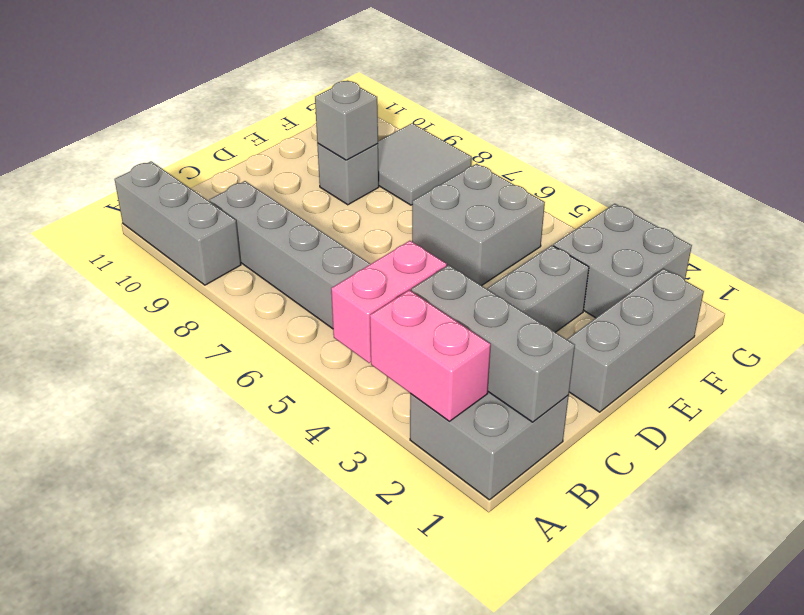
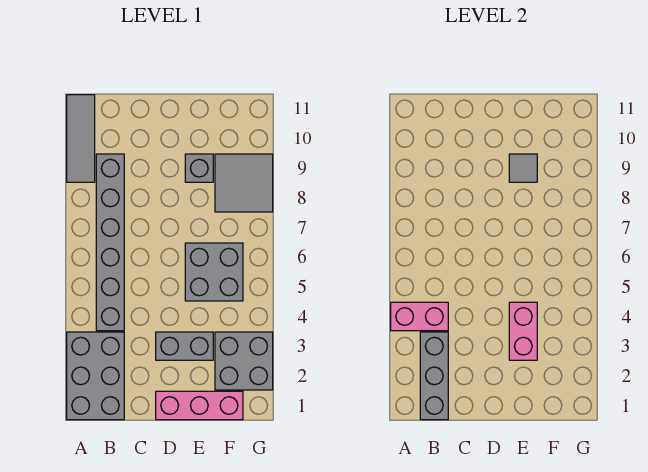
grey 2x2 brick [410,392,569,500] -> grey 2x3 brick [67,332,124,420]
pink 1x2 brick [370,290,491,421] -> pink 1x2 brick moved to [509,302,537,360]
grey 1x3 brick [115,161,241,285] -> grey 1x3 tile [67,95,95,182]
grey 1x3 brick [567,269,704,412] -> pink 1x3 brick [156,391,243,420]
grey 1x1 brick [315,81,378,160] -> grey 1x1 tile [509,154,537,182]

